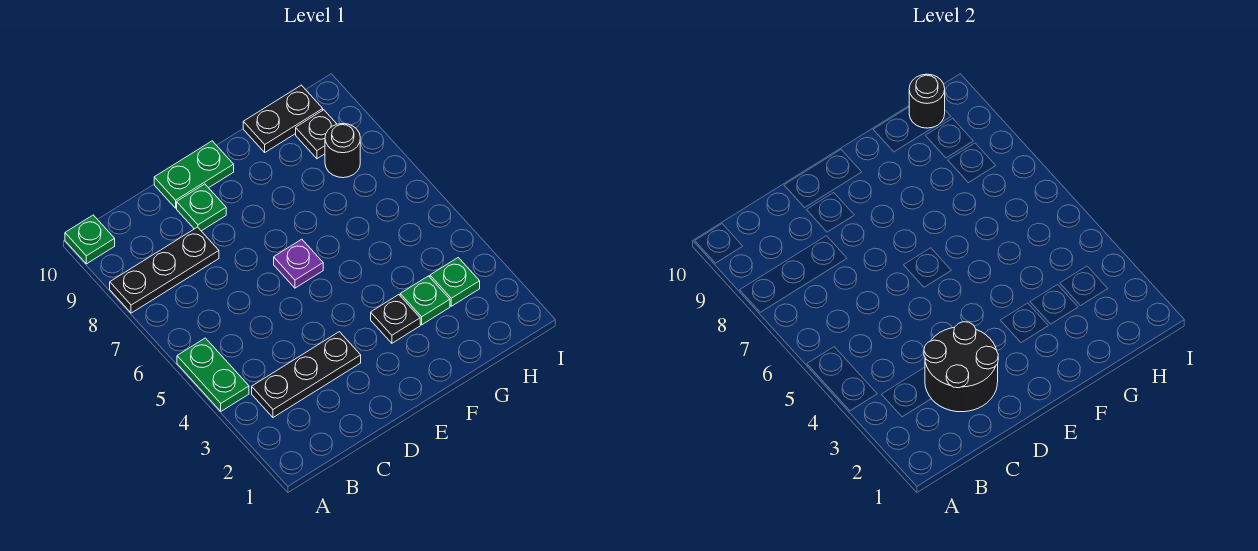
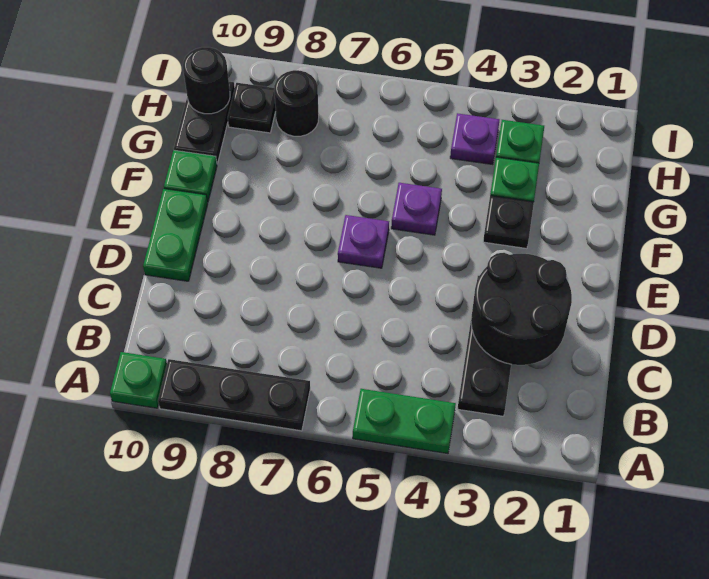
black 1x3 plate [110,227,219,313] -> black 1x3 plate turned to [158,359,310,431]
green 1x1 plate [177,184,226,231] -> green 1x1 plate moved to [164,150,217,202]
none -> purple 1x1 plate [391,183,442,235]
none -> purple 1x1 plate [450,113,499,165]

